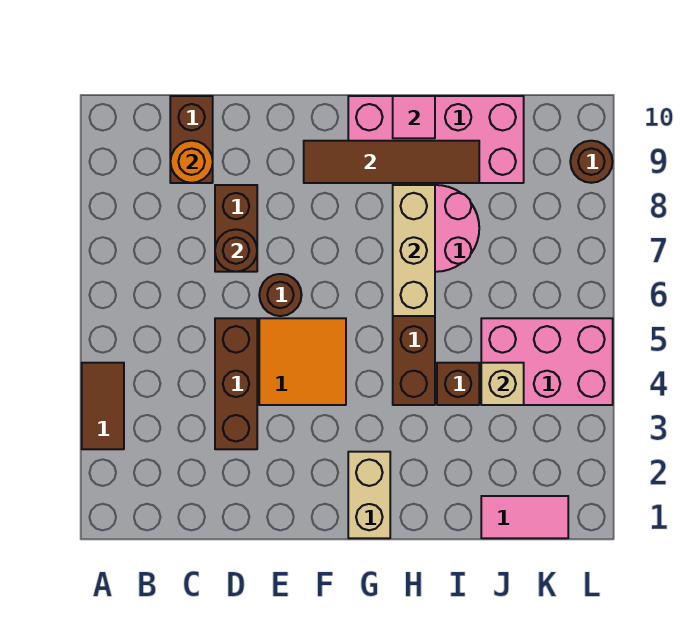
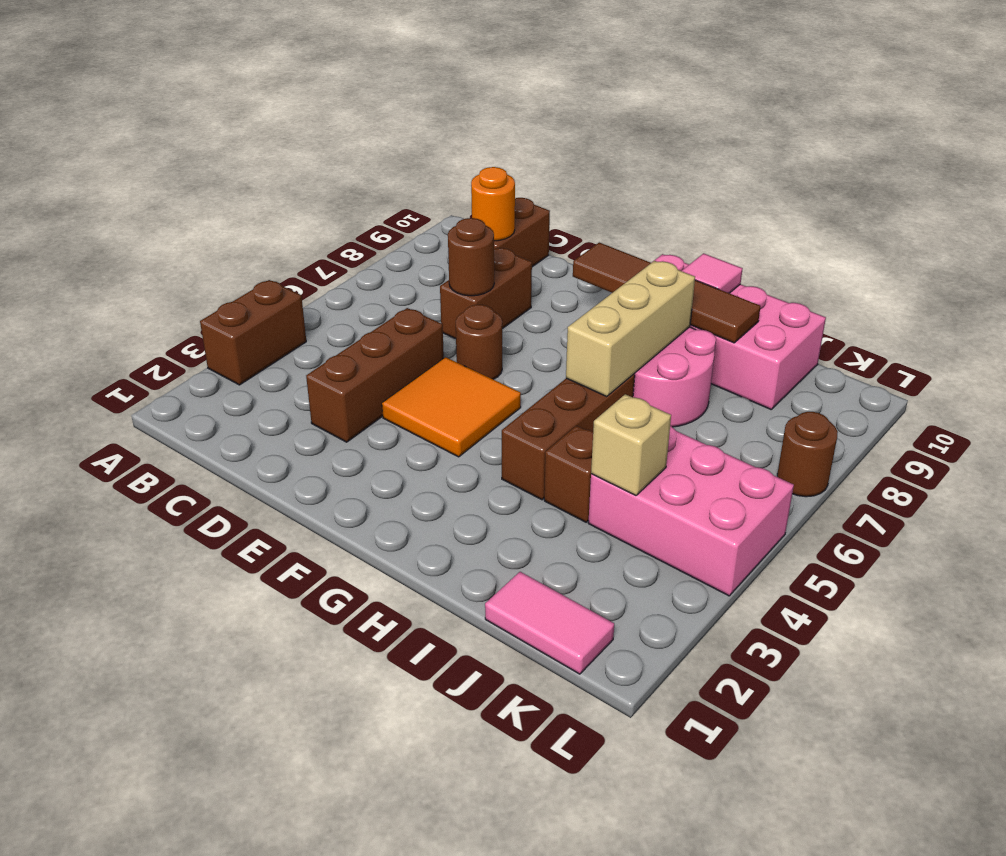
brown 1x2 tile [82,363,124,449] -> brown 1x2 brick [200,280,306,385]
tan 1x2 brick [348,452,390,538] -> none
brown 1x1 round brick [570,141,613,183] -> brown 1x1 round brick moved to [777,412,838,497]

